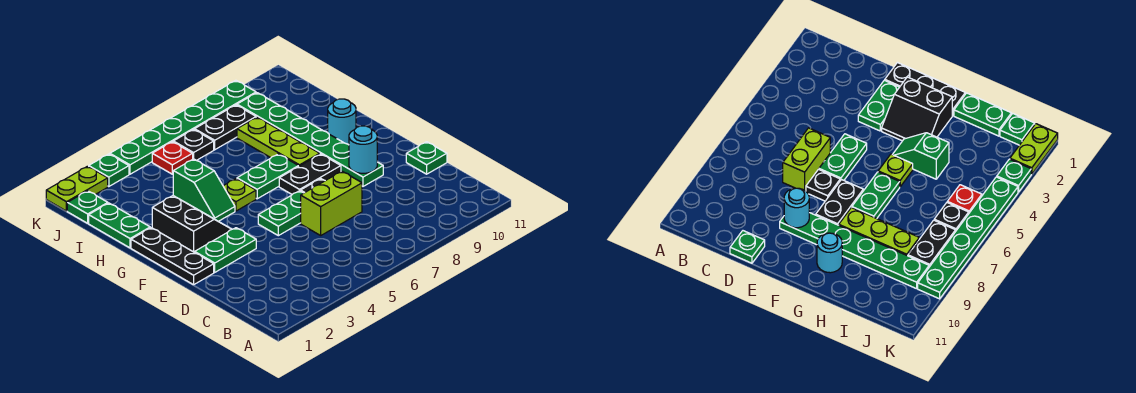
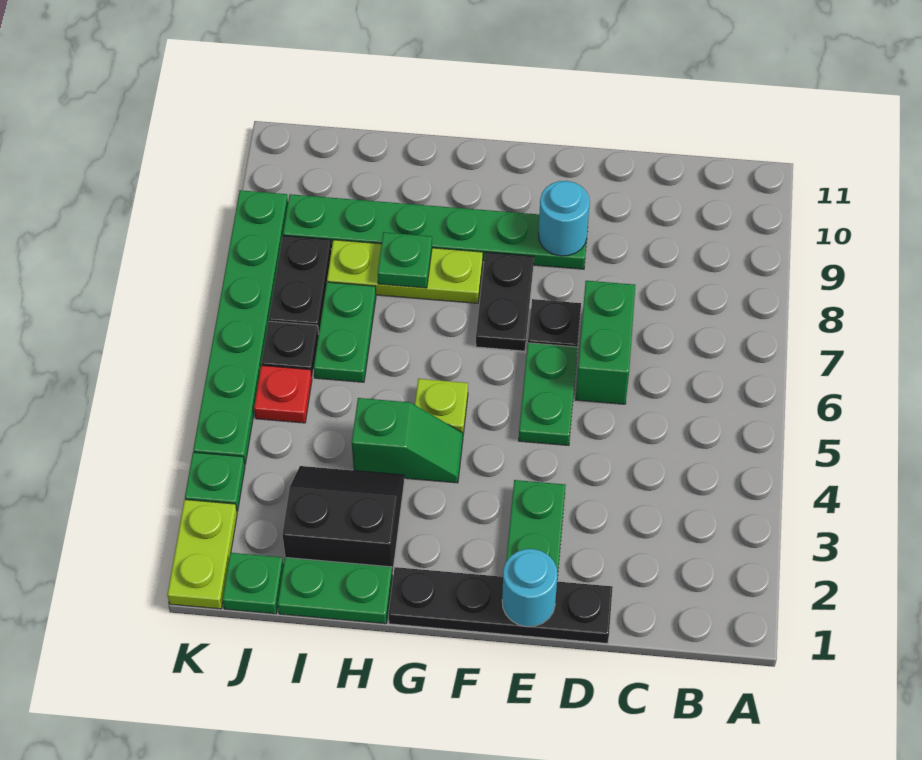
lime 1x2 brick [301,171,362,235] -> green 1x2 brick [576,281,635,404]
green 1x1 plate [406,142,447,174] -> green 1x1 plate moved to [378,232,432,288]
black 1x3 plate [131,228,214,285] -> black 1x4 plate [389,567,613,643]
black 2x2 slope [152,196,232,252] -> black 2x2 slope moved to [282,466,404,574]
green 1x2 plate [237,154,299,199] -> green 1x2 plate moved to [314,282,376,382]
cyan 1x1 round brick [328,99,356,145] -> cyan 1x1 round brick moved to [502,549,557,627]

